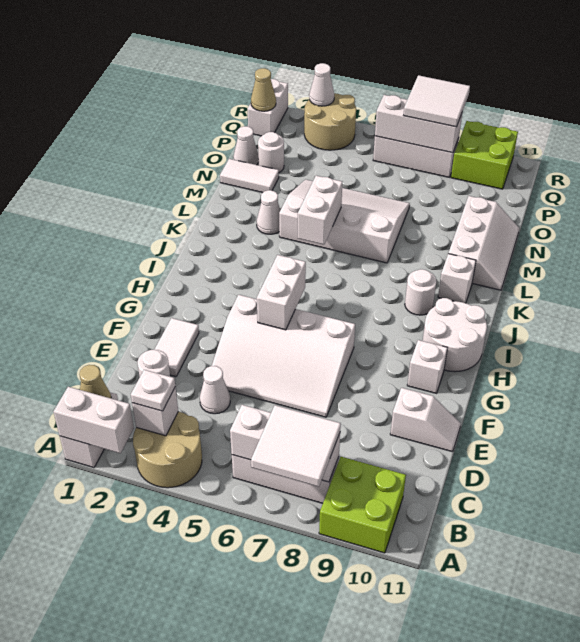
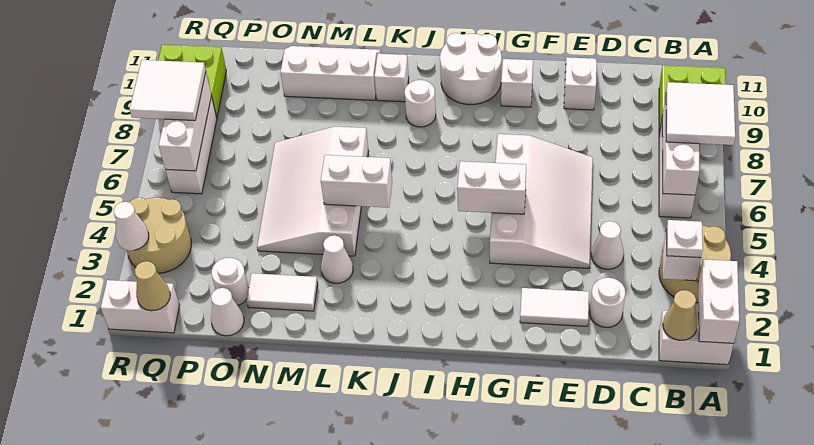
white 1x2 tile [220,159,279,193] -> white 1x2 tile turned to [247,273,318,311]

